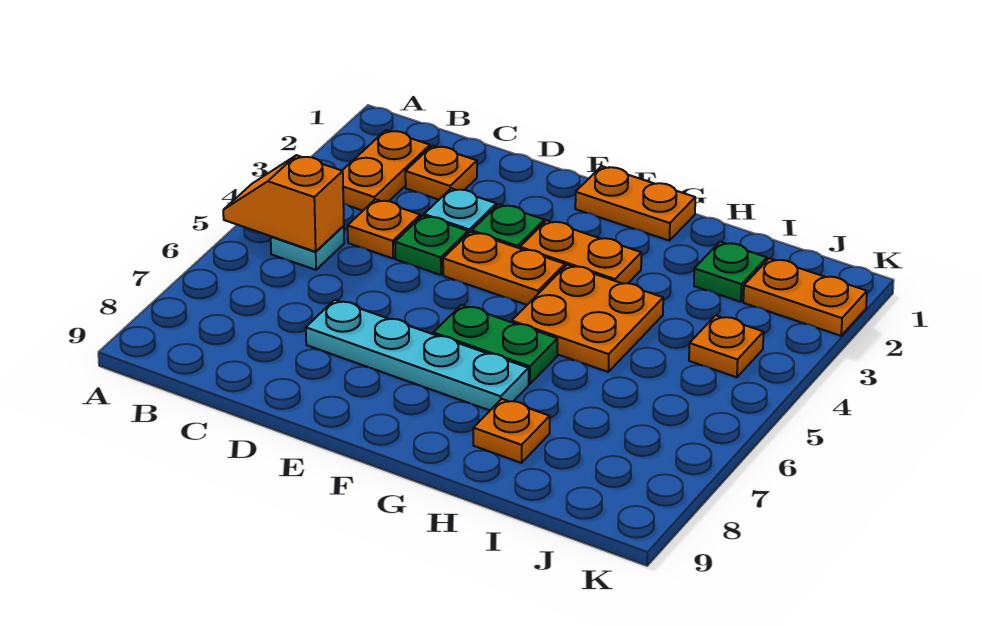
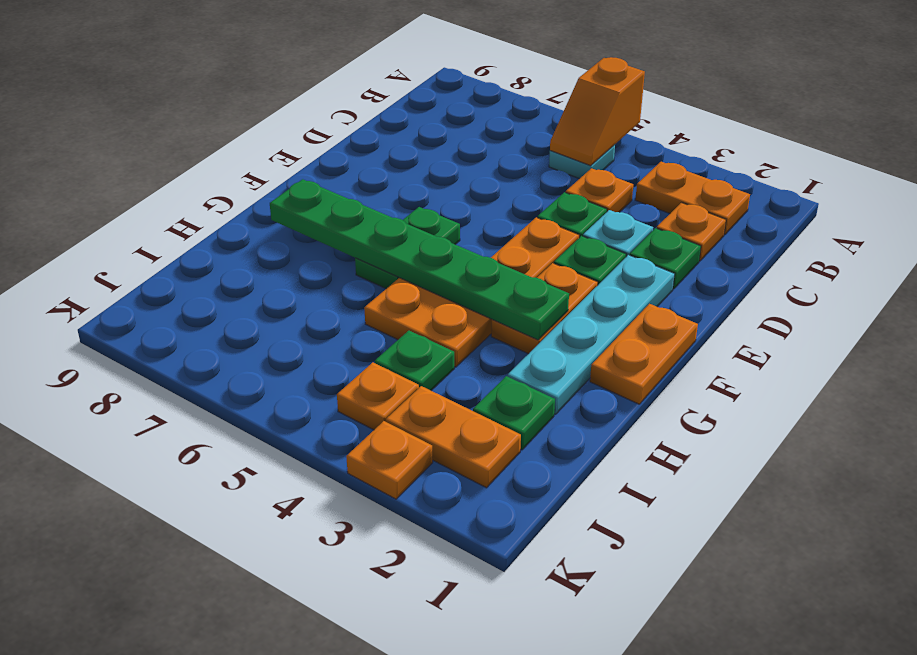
orange 1x2 slope [223,155,344,252] -> orange 1x2 slope turned to [550,57,645,166]
none -> green 1x1 plate [630,228,701,289]
cyan 1x4 plate [306,300,529,410] -> cyan 1x4 plate moved to [508,255,675,414]
none -> green 1x6 plate [270,179,569,340]
orange 1x1 plate [473,399,550,463] -> orange 1x1 plate moved to [346,421,433,499]
none -> green 1x1 plate [375,331,454,390]
orange 1x2 plate [743,258,867,336] -> orange 1x2 plate turned to [386,386,521,488]

